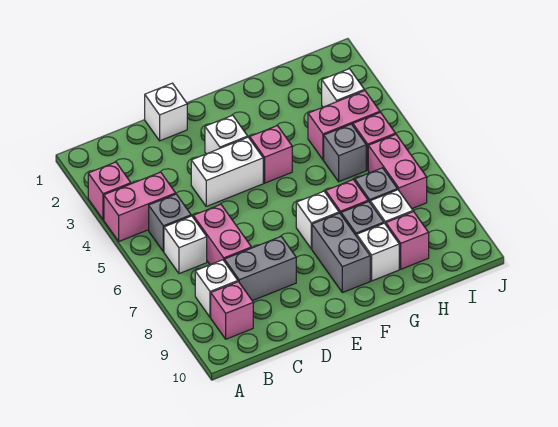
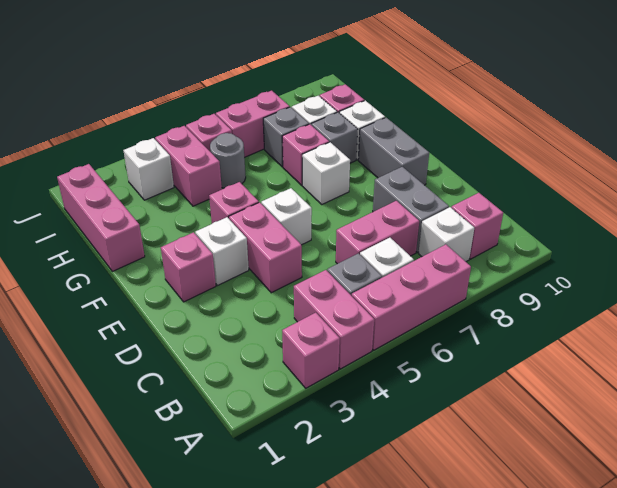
none -> pink 1x3 brick [352,244,471,350]
white 1x1 brick [145,83,187,141] -> white 1x1 brick moved to [261,188,312,245]
white 1x2 brick [191,137,263,206] -> pink 1x2 brick [229,202,302,293]
none -> pink 1x1 brick [161,232,216,302]
grey 1x2 brick [312,213,370,293] -> grey 1x2 brick turned to [358,118,429,185]
none -> pink 1x3 brick [57,164,145,271]
grey 1x1 brick [324,124,366,182] -> grey 1x1 round brick [210,133,246,188]

